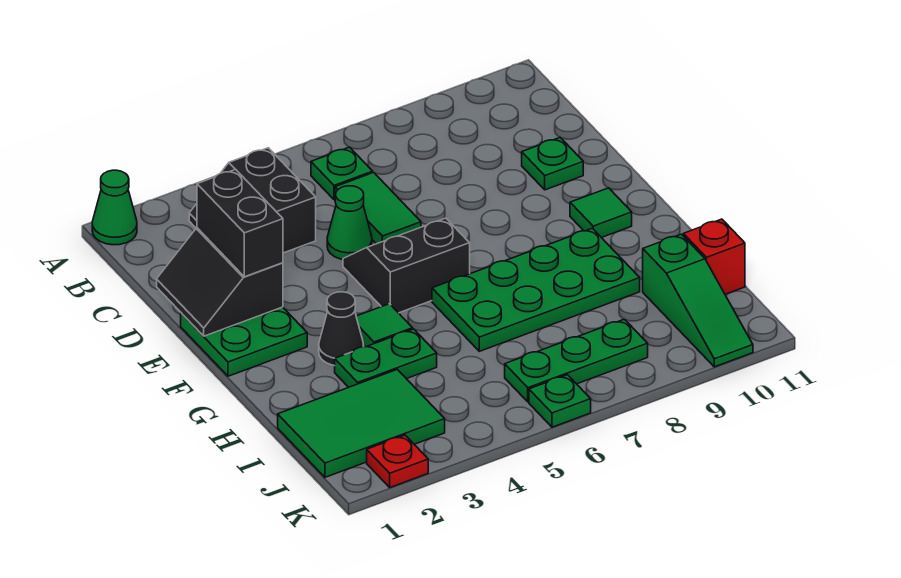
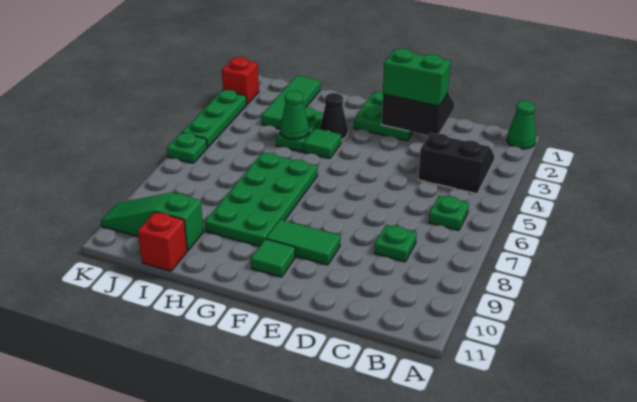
green 1x2 tile [335,172,421,244] -> green 1x2 tile moved to [266,220,341,265]
black 1x2 brick [197,169,283,277] -> green 1x2 brick [383,49,451,106]
green 1x1 cone [327,186,372,259] -> green 1x1 cone moved to [280,91,309,139]
green 1x1 plate [522,138,583,190] -> green 1x1 plate moved to [375,225,417,262]
black 2x2 slope [343,218,470,313] -> none
green 2x3 tile [278,369,445,477] -> green 1x3 tile [262,75,321,129]
green 1x3 plate [505,319,648,402] -> green 1x3 plate moved to [182,90,247,148]
red 1x1 plate [367,435,428,487] -> red 1x1 brick [222,57,259,104]

